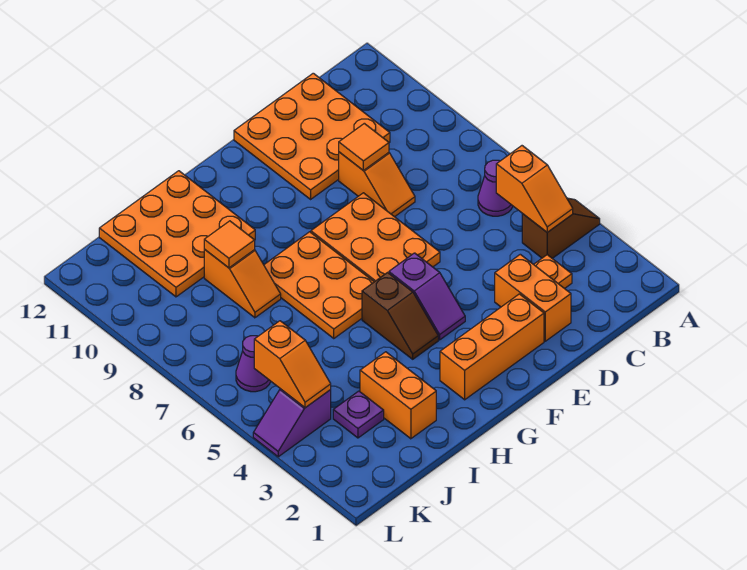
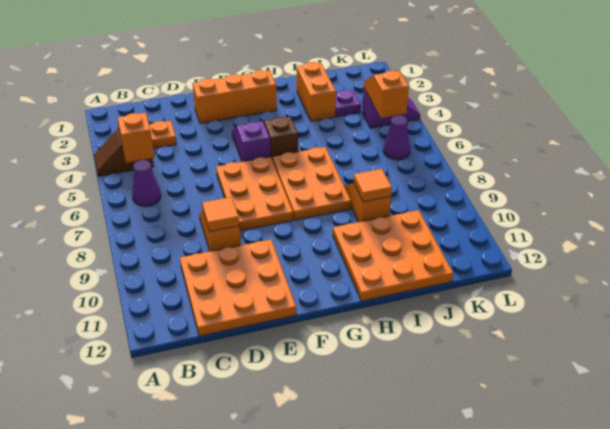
orange 1x2 brick [495,254,571,341] -> none

